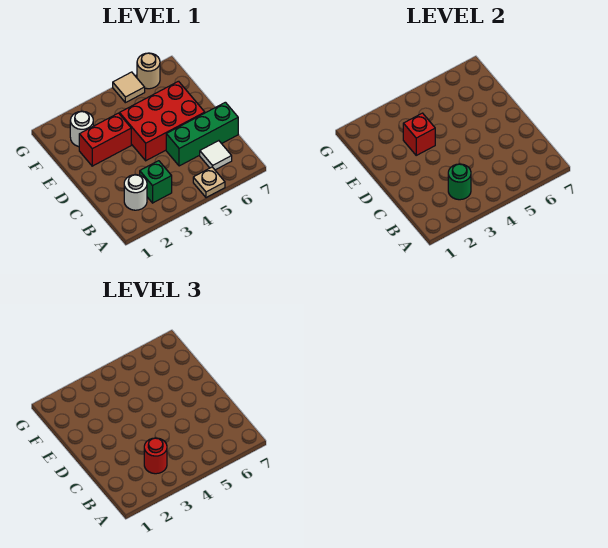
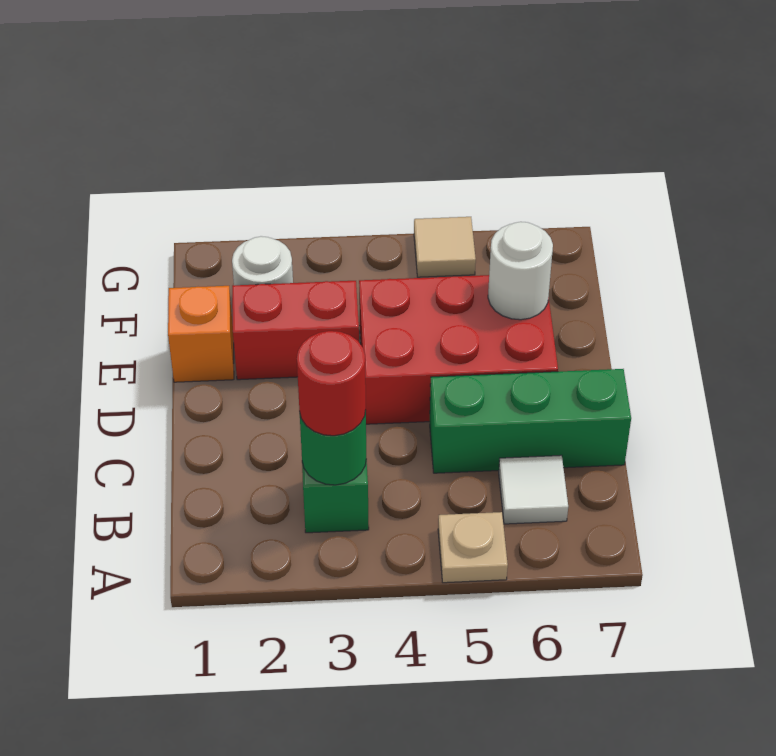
white 1x1 round brick [124,175,147,210] -> white 1x1 round brick moved to [488,222,553,320]
none -> orange 1x1 brick [168,286,234,382]
red 1x1 brick [403,113,435,155] -> none
tan 1x1 round brick [137,53,160,89] -> none

